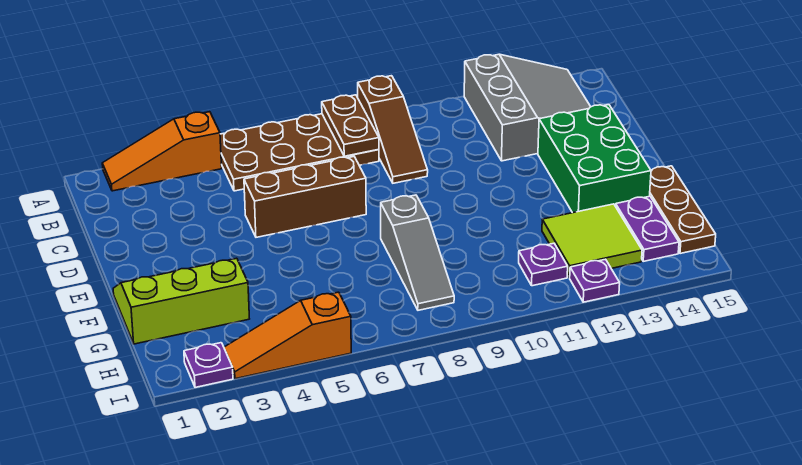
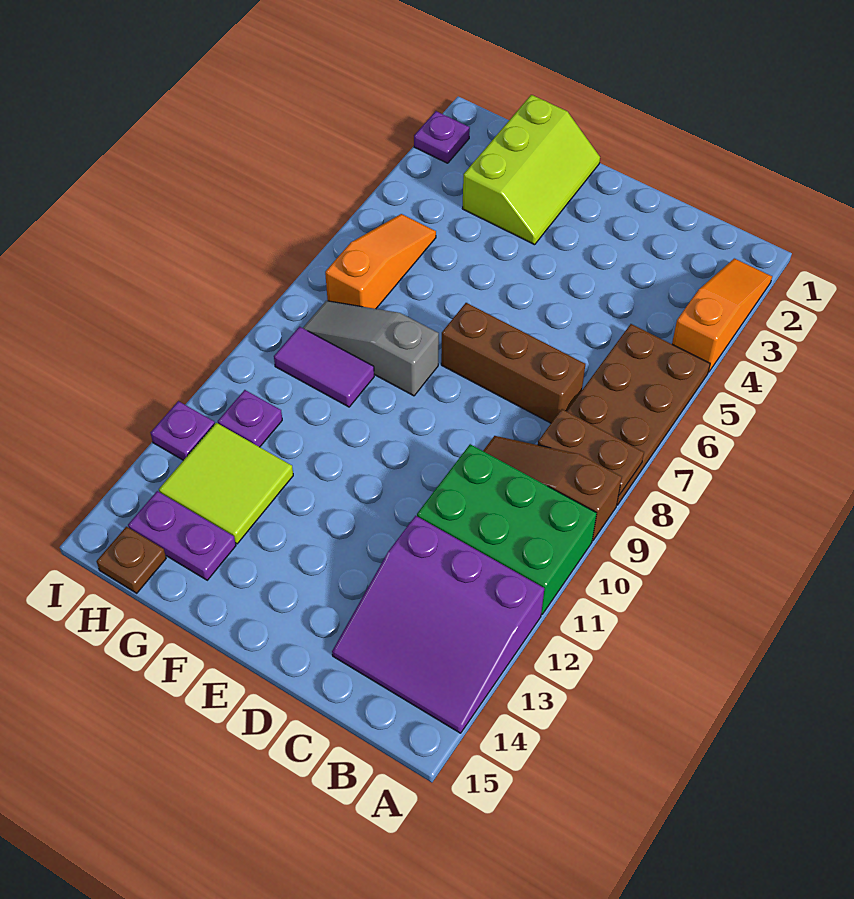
grey 3x3 slope [464,54,591,161] -> purple 3x3 slope [332,516,544,733]
brown 1x3 brick [244,157,366,237] -> brown 1x3 brick turned to [441,303,585,423]
green 2x3 brick [538,105,651,213] -> green 2x3 brick moved to [417,444,597,614]
brown 1x3 plate [650,166,716,254] -> brown 1x1 plate [97,527,166,593]
none -> purple 1x2 tile [274,327,374,407]
orange 1x3 slope [224,292,351,379] -> orange 1x3 slope moved to [325,214,436,309]

